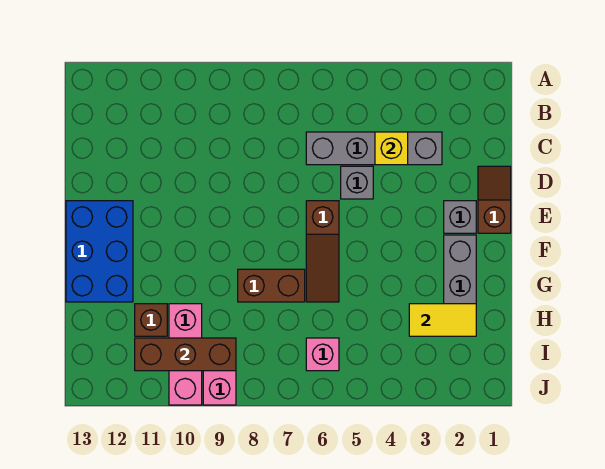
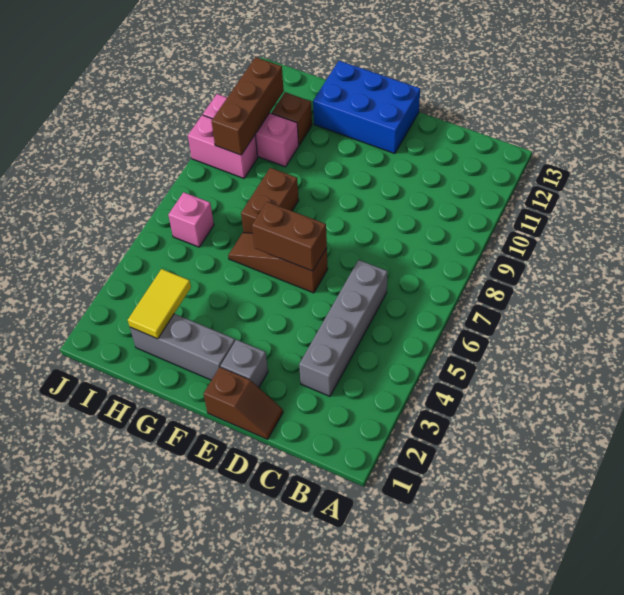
yellow 1x1 brick [375,132,408,165] -> none
grey 1x1 brick [341,166,373,199] -> none
none -> brown 1x2 brick [252,202,327,271]

